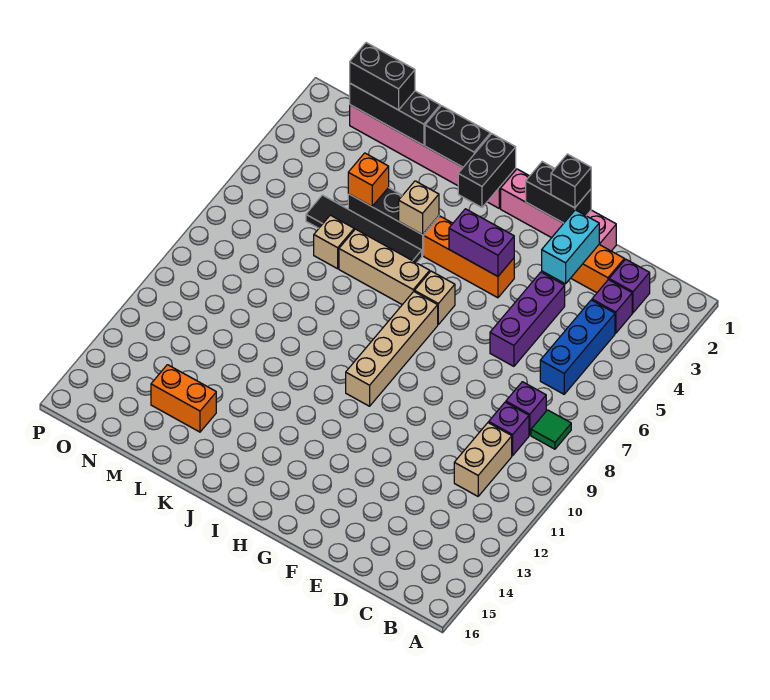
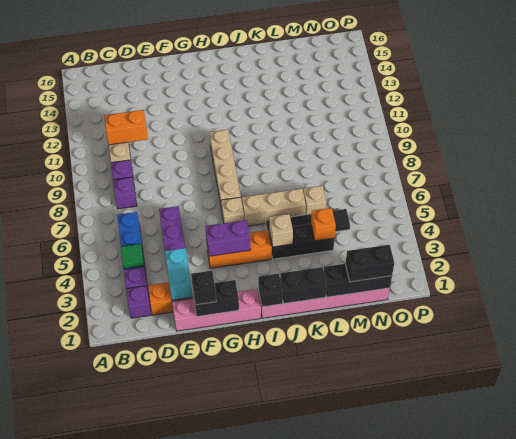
green 1x1 tile [531,410,571,449] -> green 1x1 tile moved to [121,244,144,269]
black 1x2 brick [458,134,516,207] -> black 1x1 brick [258,274,283,307]
orange 1x2 brick [151,365,216,432] -> orange 1x2 brick moved to [104,110,148,145]

